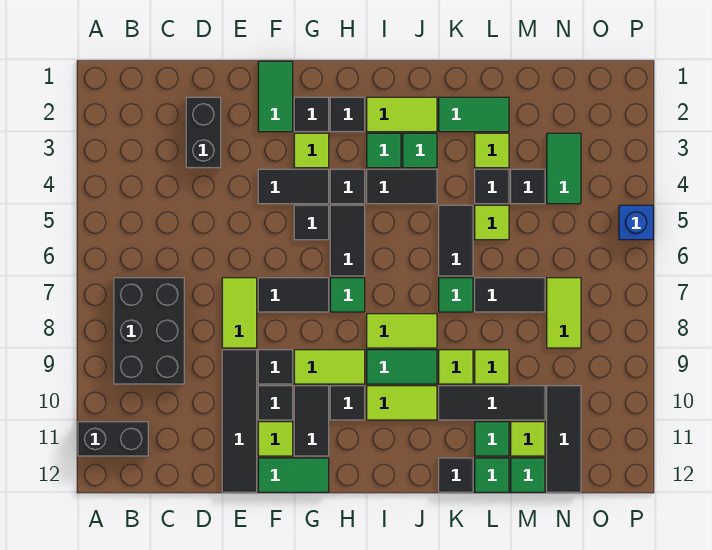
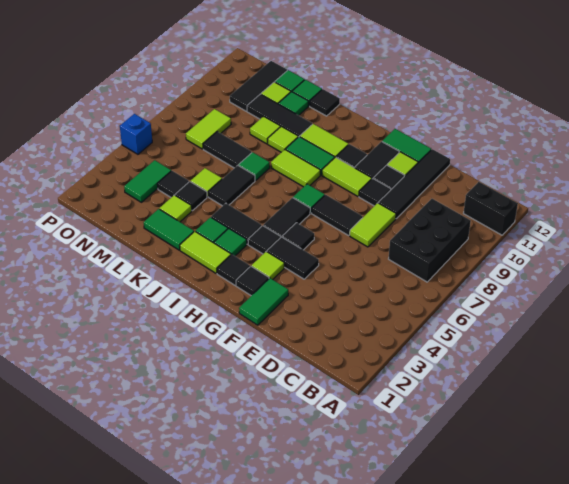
black 1x2 brick [186,97,221,168] -> none

